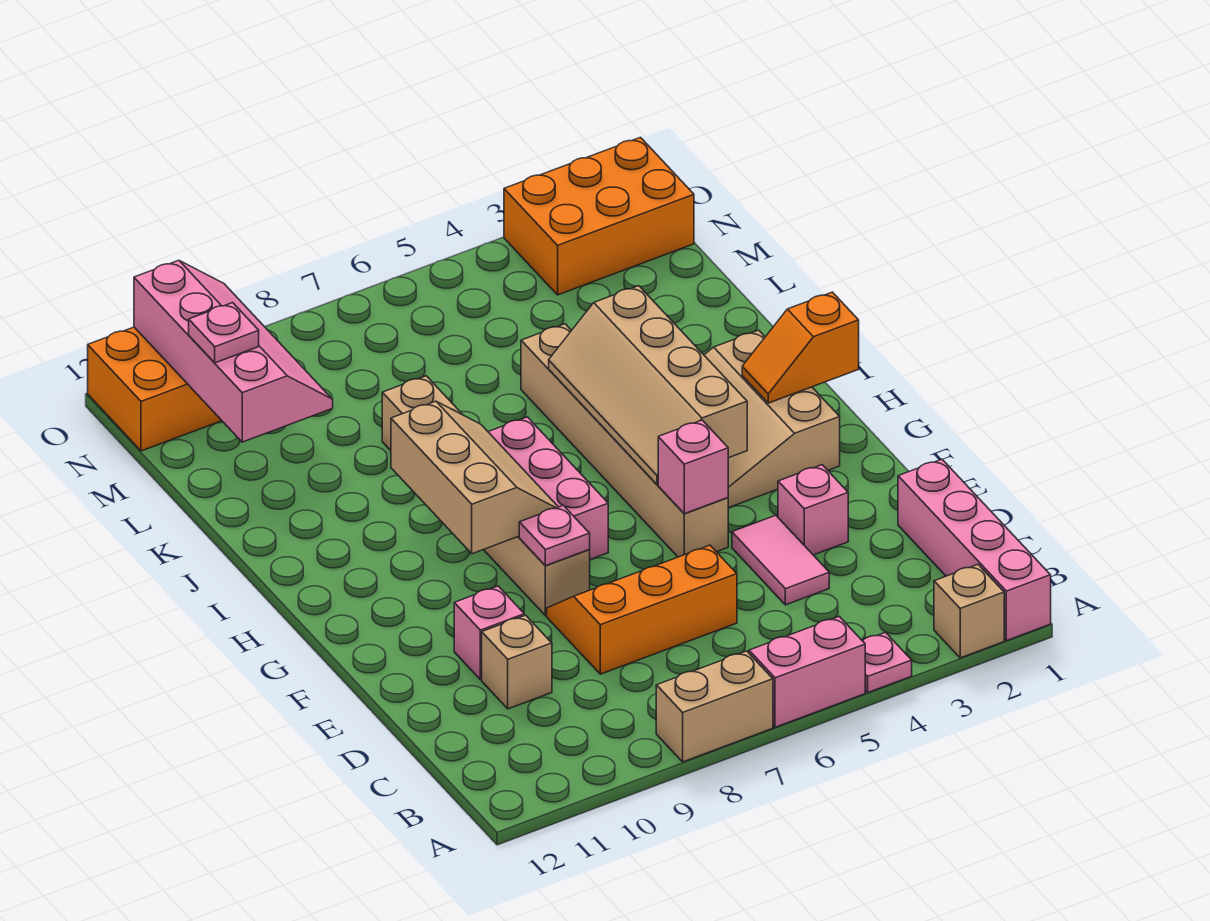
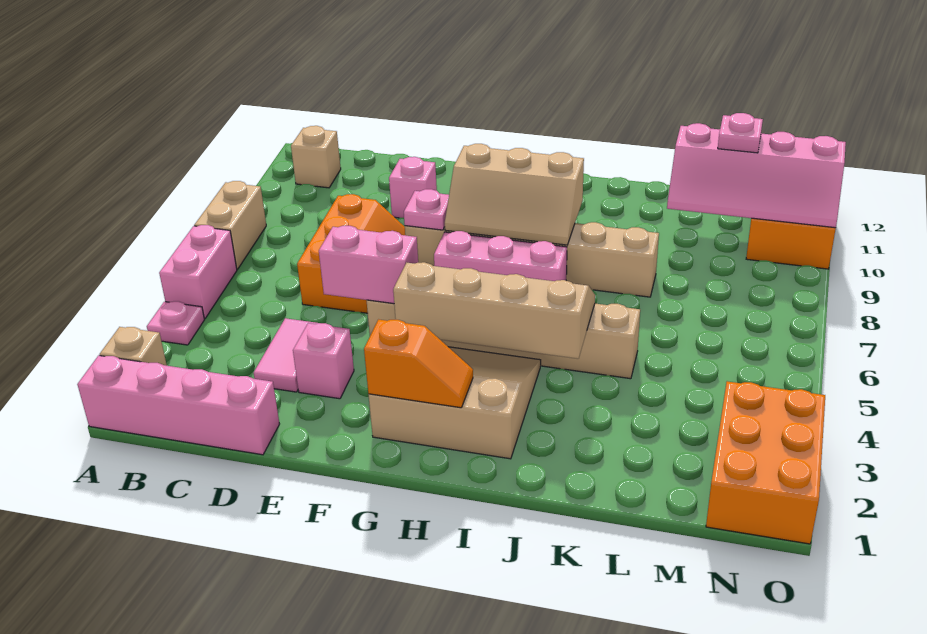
pink 1x2 tile [732,515,829,605] -> pink 1x2 tile turned to [254,318,318,392]
tan 1x1 brick [482,615,552,709] -> tan 1x1 brick moved to [291,126,341,188]
pink 1x1 brick [658,420,728,514] -> pink 1x2 brick [319,226,418,304]
orange 1x2 slope [742,292,859,403] -> orange 1x2 slope turned to [364,320,473,408]

